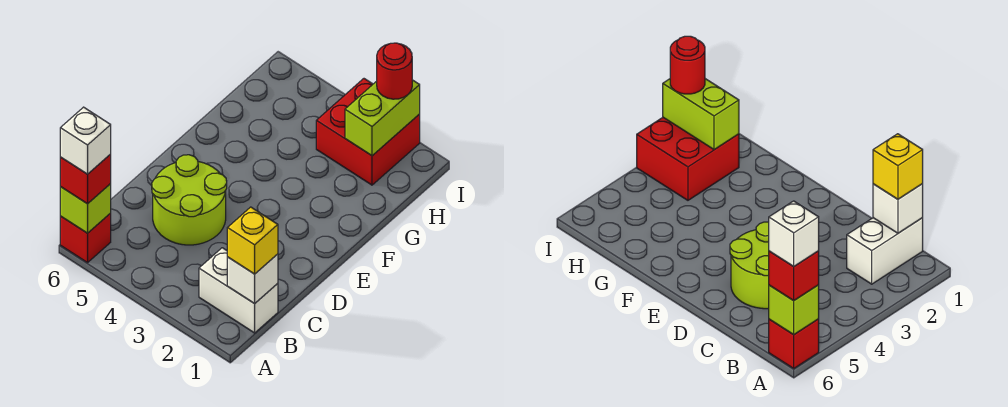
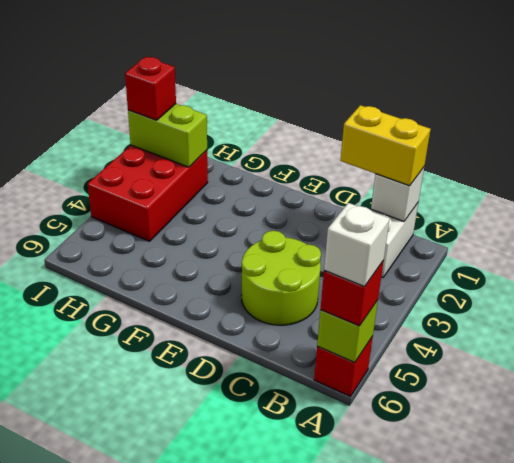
yellow 1x1 brick [227,207,278,274] -> yellow 1x2 brick [340,105,431,186]
red 2x2 brick [316,79,420,185] -> red 2x3 brick [88,145,208,241]
red 1x1 round brick [377,43,412,99] -> red 1x1 brick [125,57,176,120]

